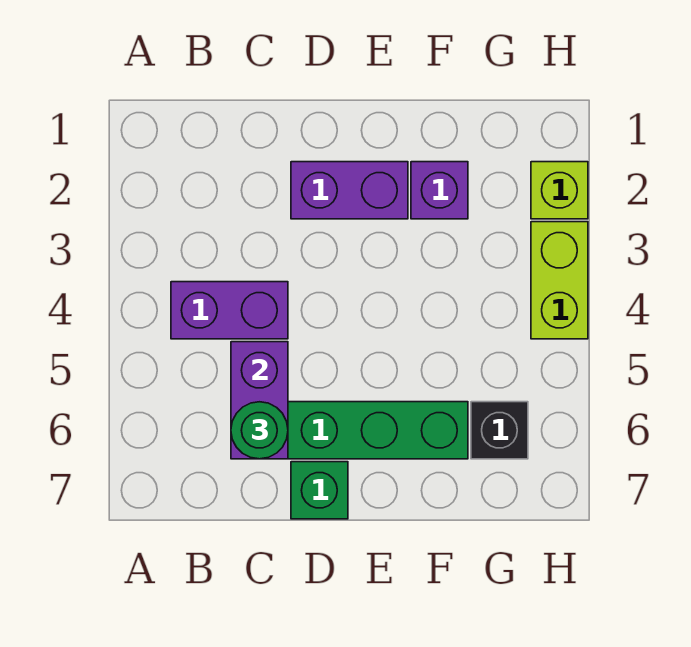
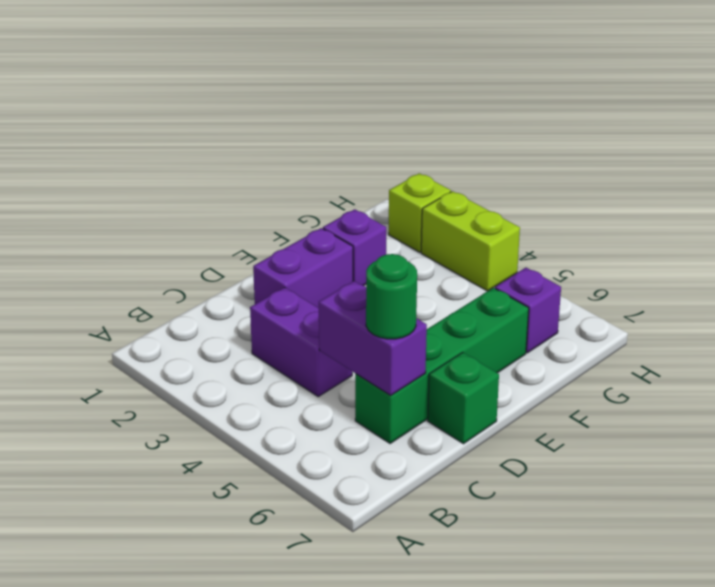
purple 1x2 brick [171,282,288,339] -> purple 1x2 brick turned to [250,287,352,397]
black 1x1 brick [471,402,528,459] -> purple 1x1 brick [495,268,561,353]

